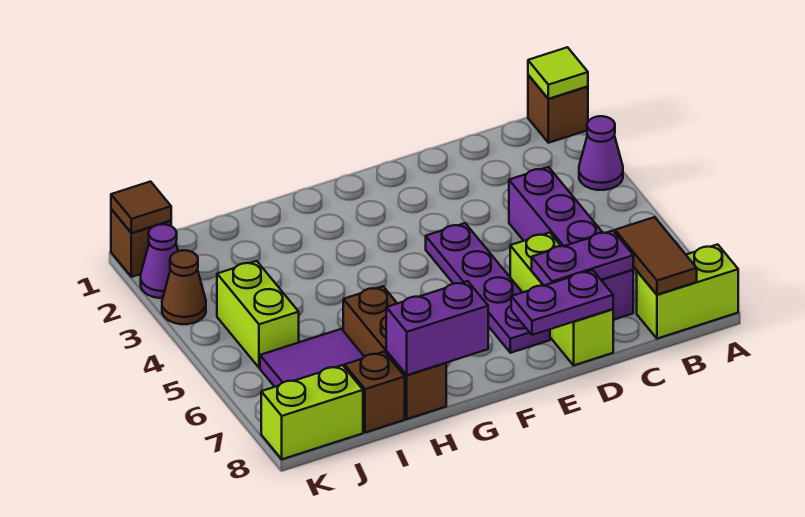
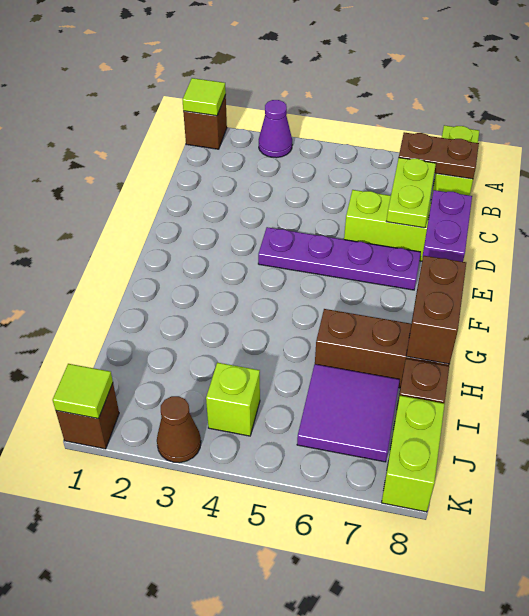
brown 1x2 tile [615,217,697,295] -> brown 1x2 plate [399,132,479,179]
purple 1x4 brick [509,167,633,320] -> none
purple 1x2 plate [532,231,633,286] -> lime 1x2 plate [386,158,436,228]
purple 1x2 brick [386,281,488,375] -> brown 1x2 brick [406,256,466,364]
lime 1x2 brick [217,261,299,368] -> lime 1x1 brick [206,363,260,436]
brown 1x1 tile [111,182,171,233] -> lime 1x1 tile [53,364,113,419]
purple 1x1 cone [141,224,178,298] -> none

